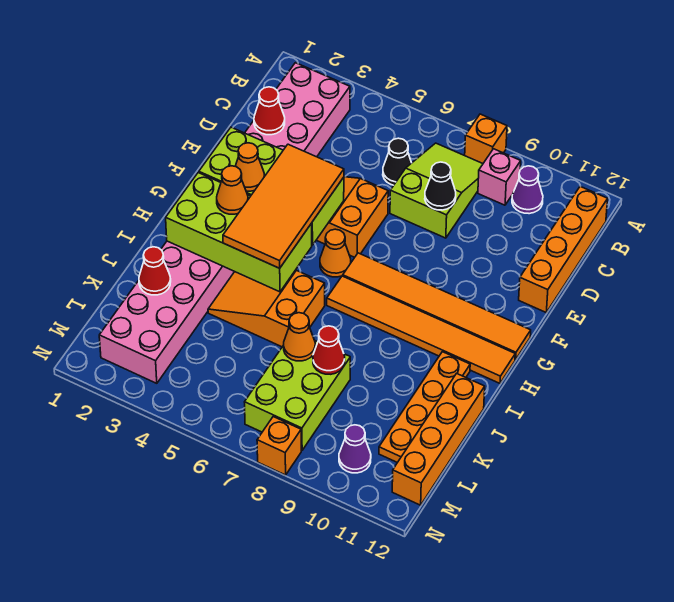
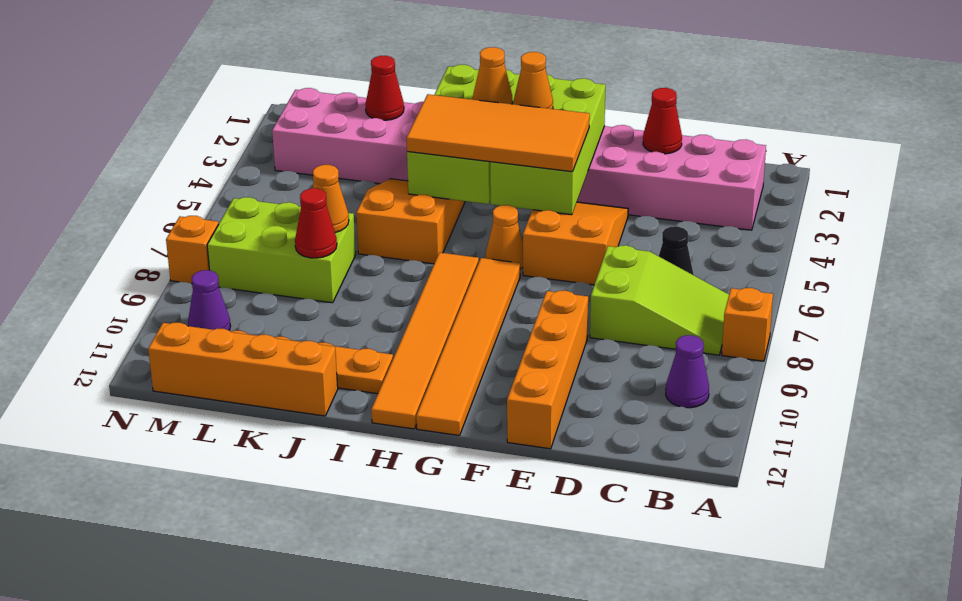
pink 1x1 brick [478,149,521,205] -> none
orange 1x4 brick [519,186,608,312] -> orange 1x4 brick turned to [507,291,588,449]
black 1x1 cone [425,162,456,210] -> none

